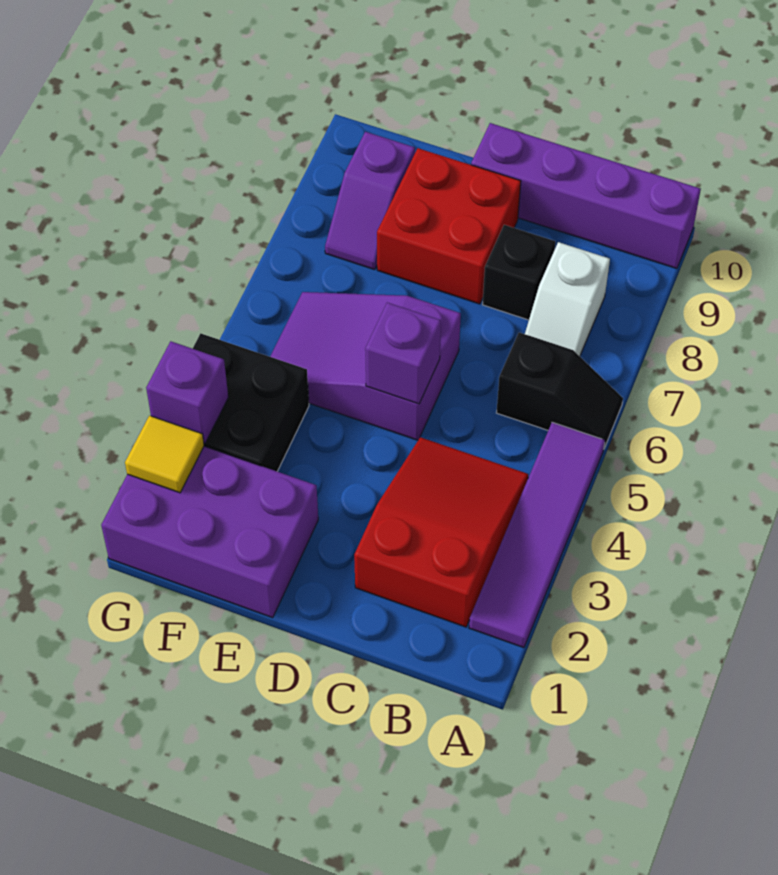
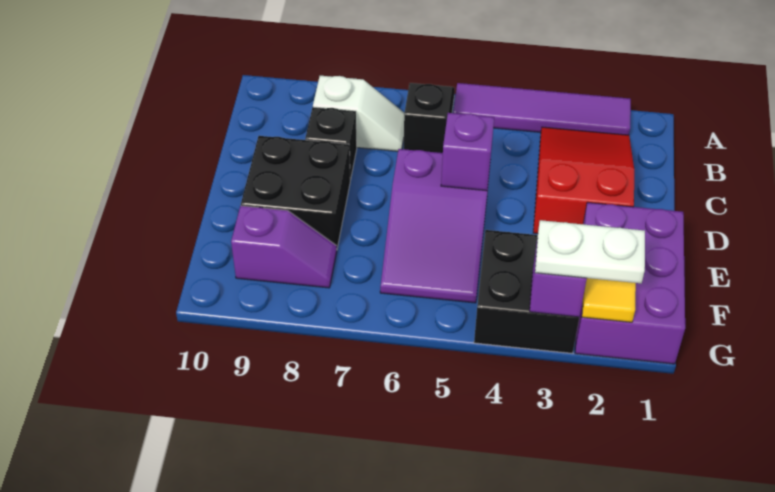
purple 1x4 brick [471,123,701,268] -> none
red 2x3 slope [354,437,528,627] -> red 2x3 slope turned to [533,127,634,234]
red 2x2 brick [377,148,521,304] -> black 2x2 brick [241,136,350,249]
none -> white 1x2 plate [535,220,645,283]

